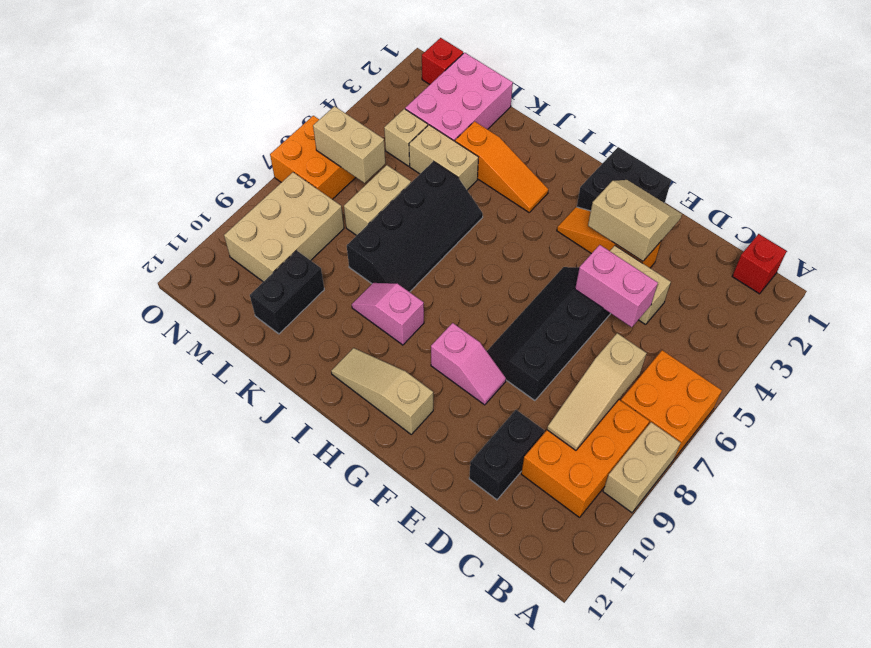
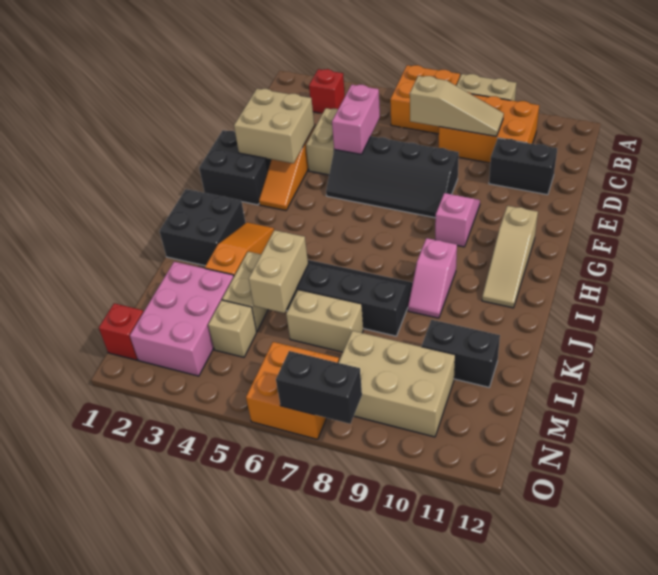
red 1x1 brick [732,234,786,294] -> red 1x1 brick moved to [309,69,345,114]
tan 2x2 slope [588,180,682,261] -> tan 2x2 brick [234,89,314,163]
none -> black 2x2 brick [159,189,245,266]
pink 2x3 brick [405,53,513,141] -> pink 2x3 brick turned to [130,262,234,376]
tan 1x2 brick [313,106,385,183] -> tan 1x2 brick moved to [249,230,308,313]
none -> black 1x2 brick [276,351,362,424]

